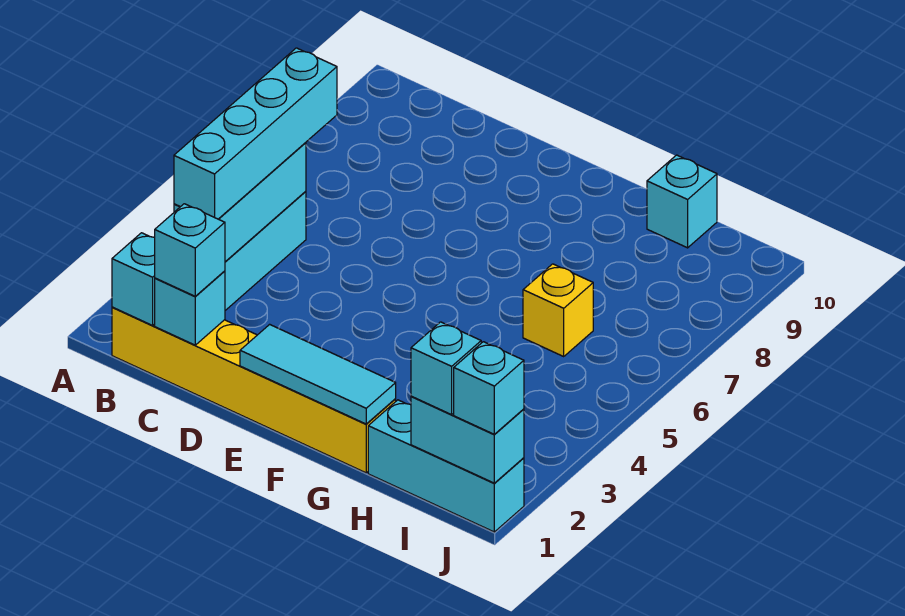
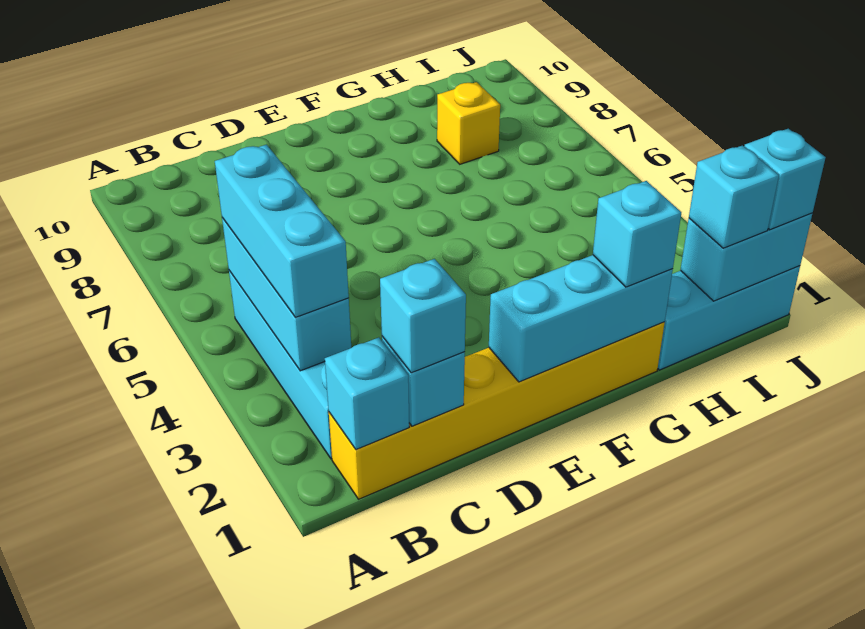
cyan 1x4 brick [174,48,337,219] -> cyan 1x3 brick [215,145,349,317]
cyan 1x3 tile [240,324,396,424] -> cyan 1x3 brick [489,255,673,382]
yellow 1x1 brick [523,264,593,356] -> yellow 1x1 brick moved to [437,82,500,164]
cyan 1x1 brick [647,155,717,248] -> cyan 1x1 brick moved to [593,181,681,287]

